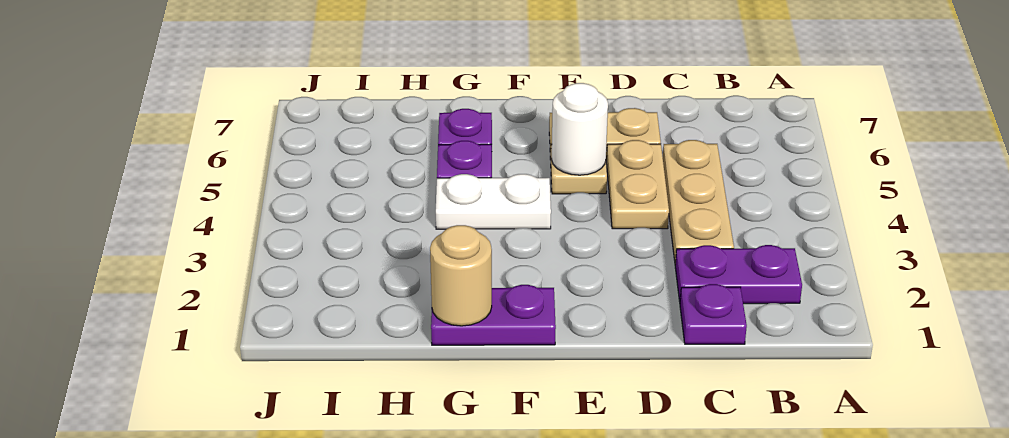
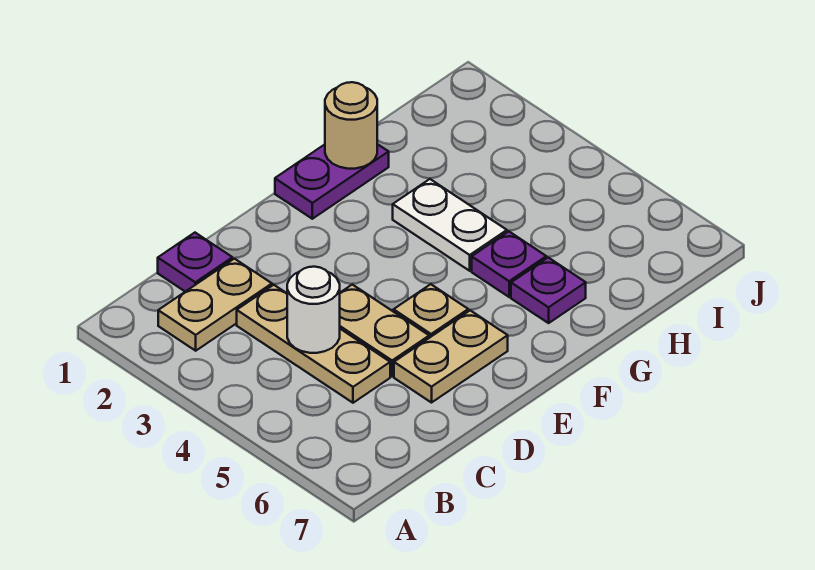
purple 1x2 plate [675,245,802,304] -> tan 1x2 plate [158,259,272,351]
white 1x1 round brick [552,83,608,175] -> white 1x1 round brick moved to [287,267,340,353]
white 1x2 plate [436,174,551,229] -> white 1x2 plate turned to [393,179,507,271]

